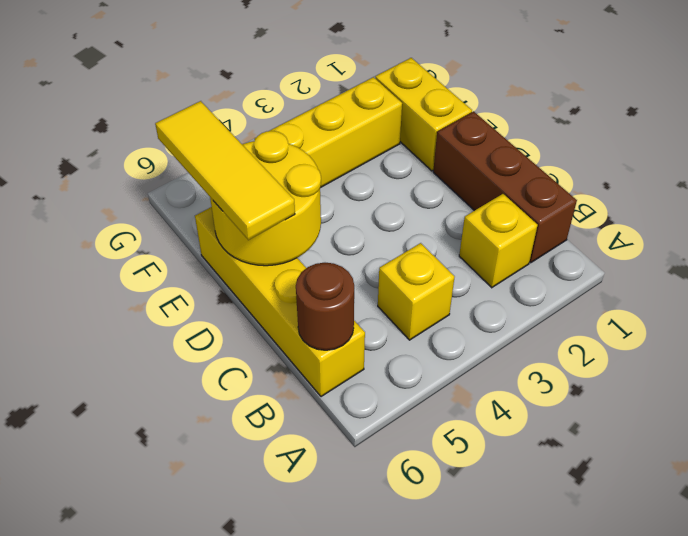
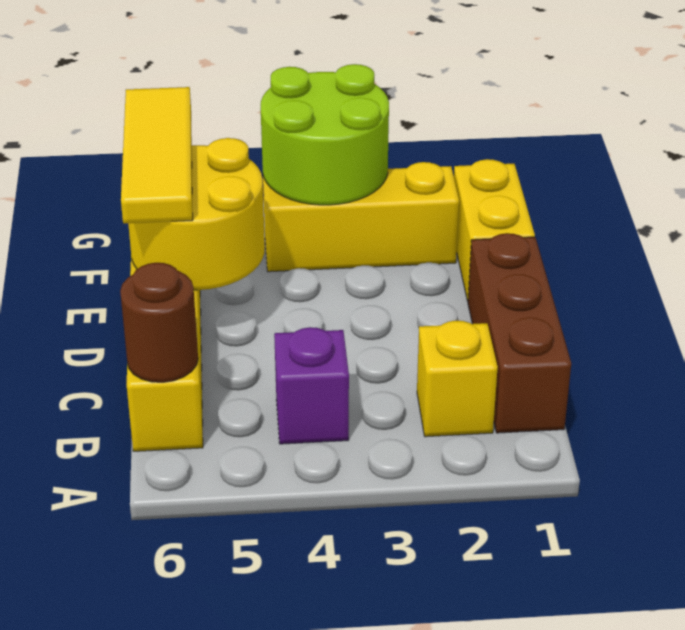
yellow 1x1 brick [378,243,454,340] -> purple 1x1 brick [274,327,349,444]
none -> lime 2x2 round brick [261,64,389,205]

